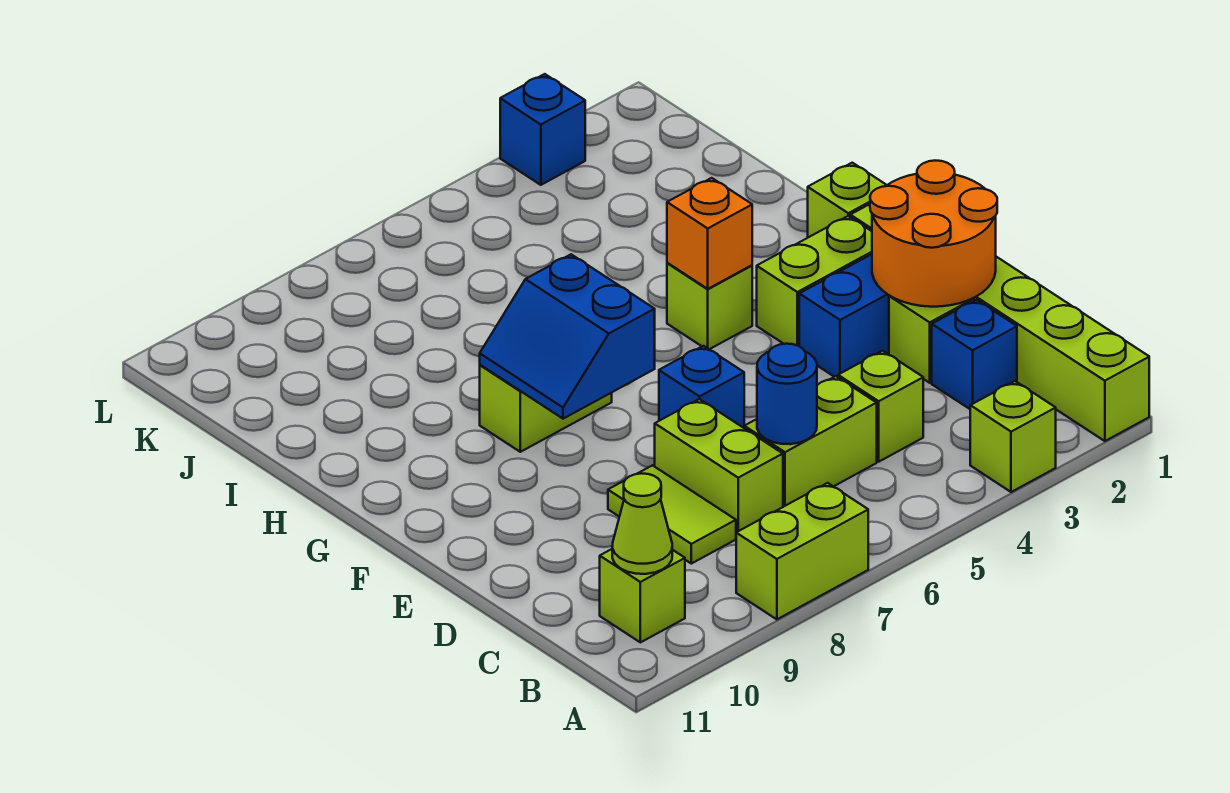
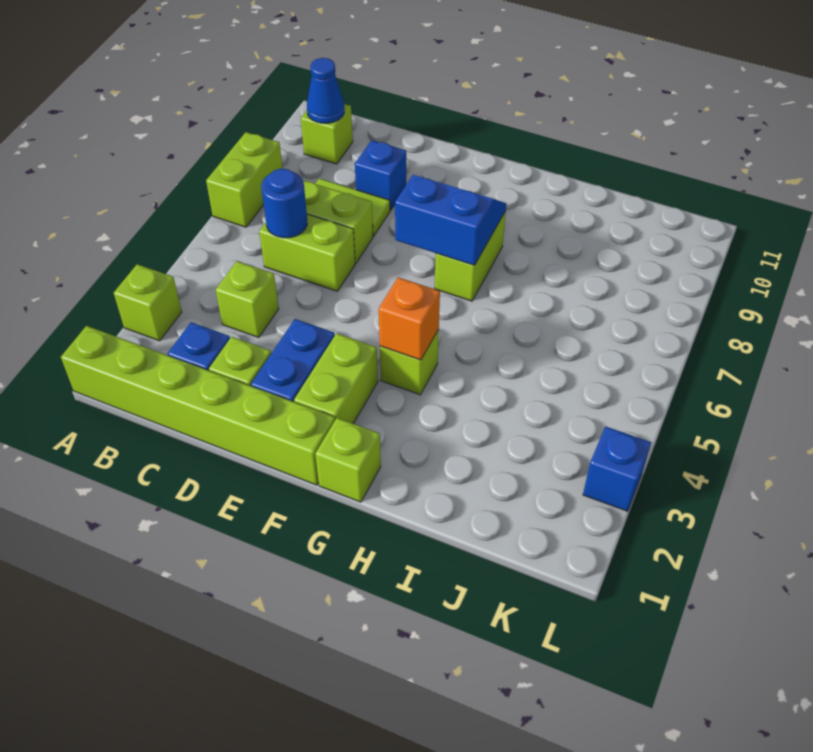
lime 1x1 cone [612,473,672,574] -> blue 1x1 cone [307,58,344,123]
lime 1x2 brick [744,376,877,507] -> lime 1x2 brick turned to [259,214,355,291]
orange 2x2 round brick [870,161,997,307] -> none
blue 1x1 brick [659,346,744,428] -> blue 1x1 brick moved to [355,140,406,210]

